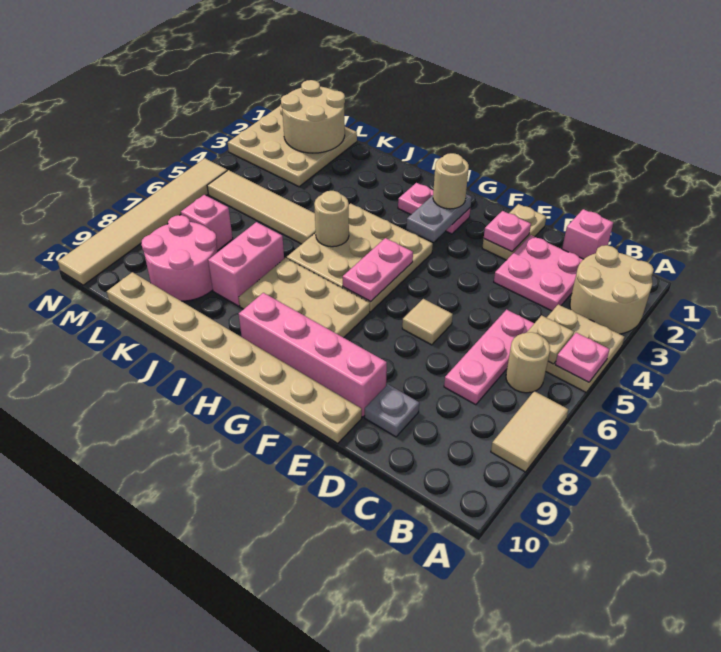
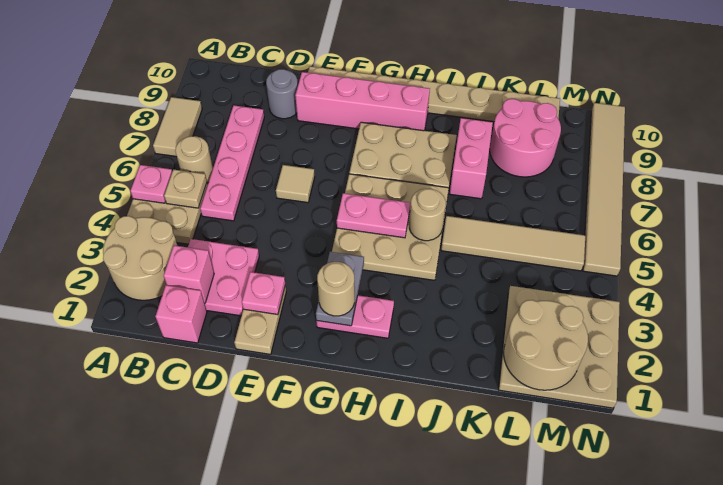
pink 1x3 plate [444,310,534,405] -> pink 1x4 plate [200,105,264,221]
grey 1x1 plate [365,384,419,437] -> grey 1x1 round brick [266,69,298,119]
pink 1x2 plate [343,238,413,301] -> pink 1x2 plate turned to [337,193,410,238]
pink 1x1 brick [181,195,233,251] -> pink 1x1 brick moved to [164,246,214,303]

